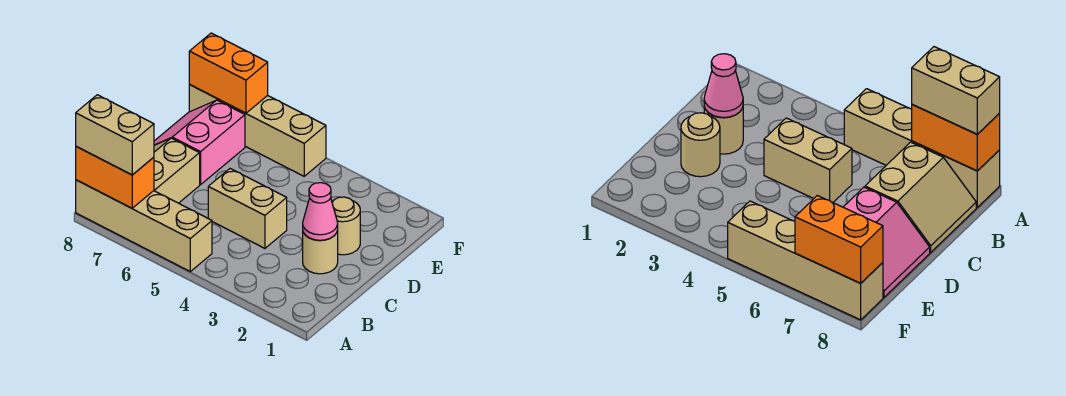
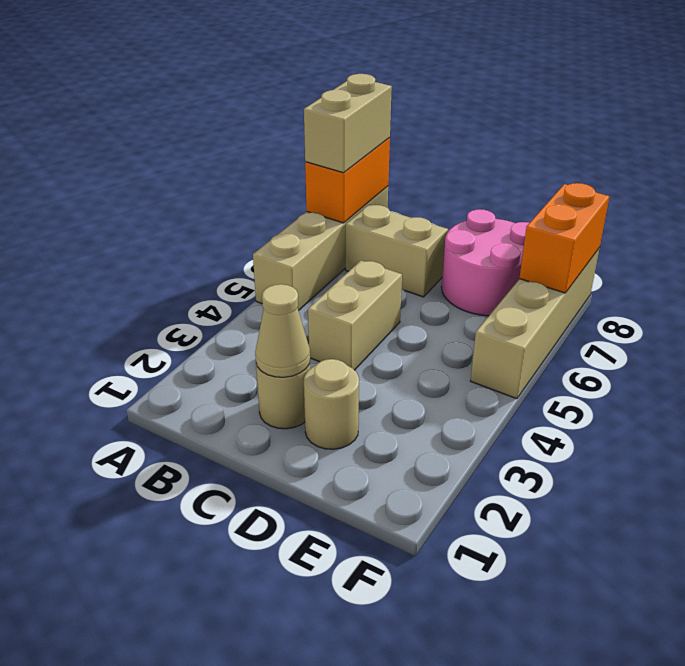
pink 1x1 cone [303,183,338,240] -> tan 1x1 cone [255,284,310,377]
pink 2x2 slope [154,100,245,185] -> pink 2x2 round brick [441,209,529,316]

